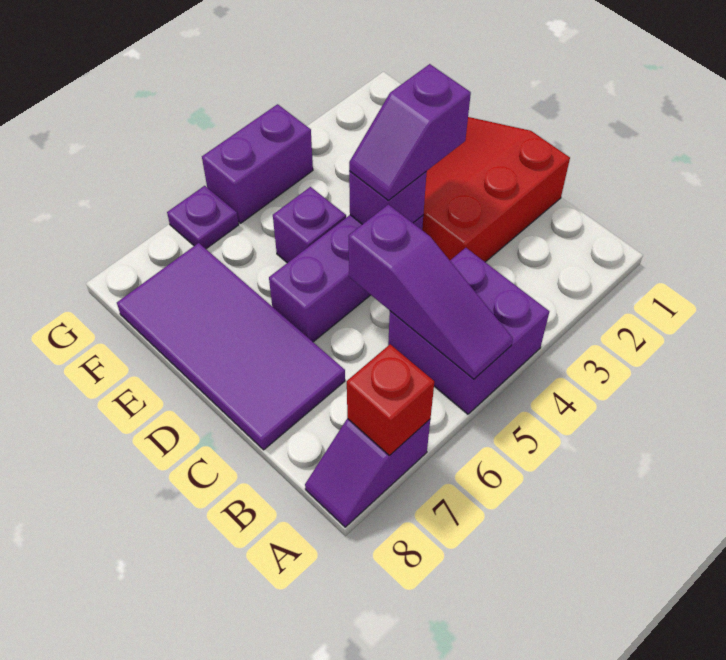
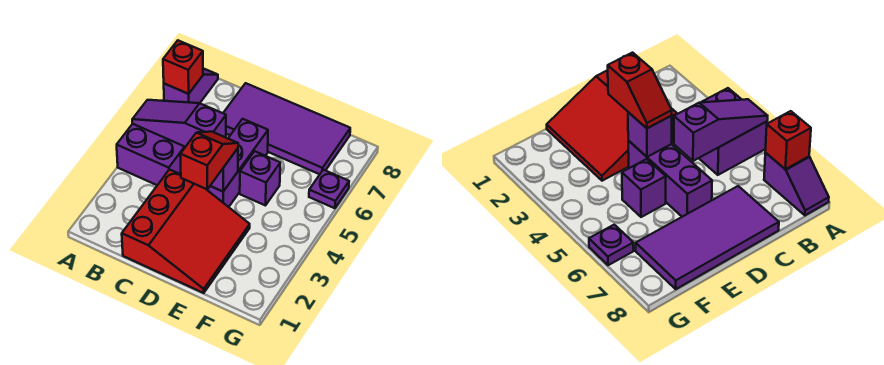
purple 1x2 slope [349,64,471,201] -> red 1x2 slope [180,132,238,189]
purple 1x2 brick [202,104,313,223] -> none

